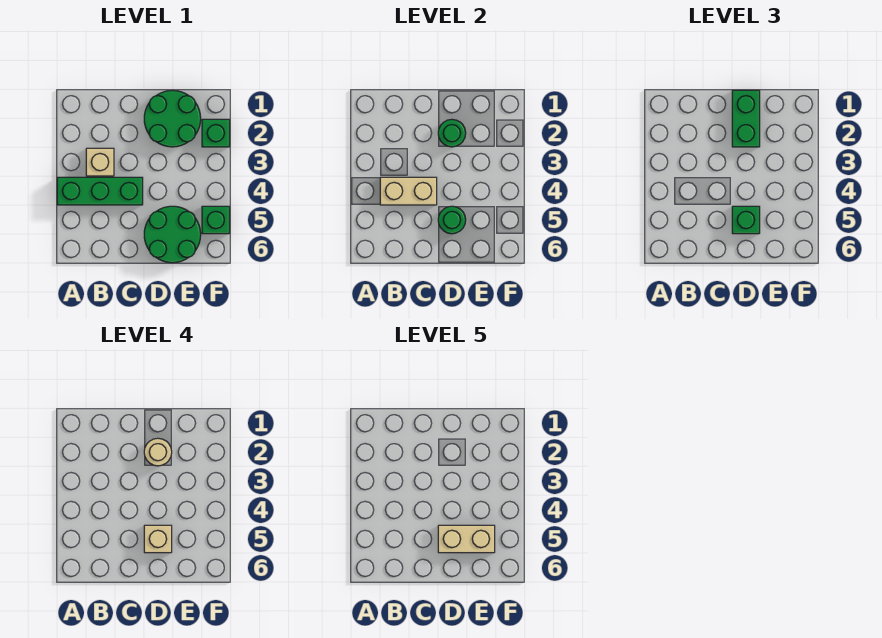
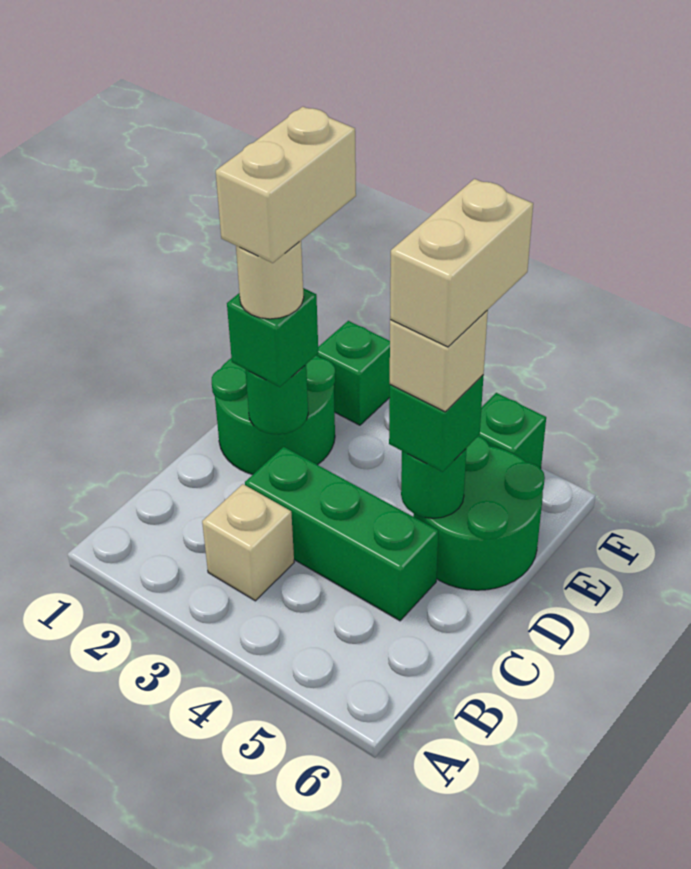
green 1x3 brick [57,177,143,205] -> green 1x3 brick turned to [245,447,438,621]
tan 1x2 brick [380,177,437,205] -> tan 1x2 brick moved to [216,107,356,263]
green 1x2 brick [732,90,760,147] -> green 1x1 brick [227,288,318,387]

